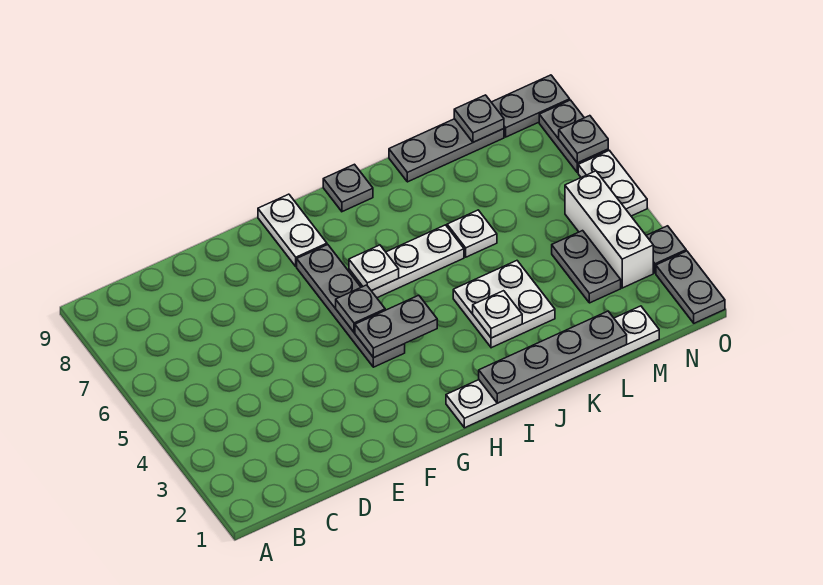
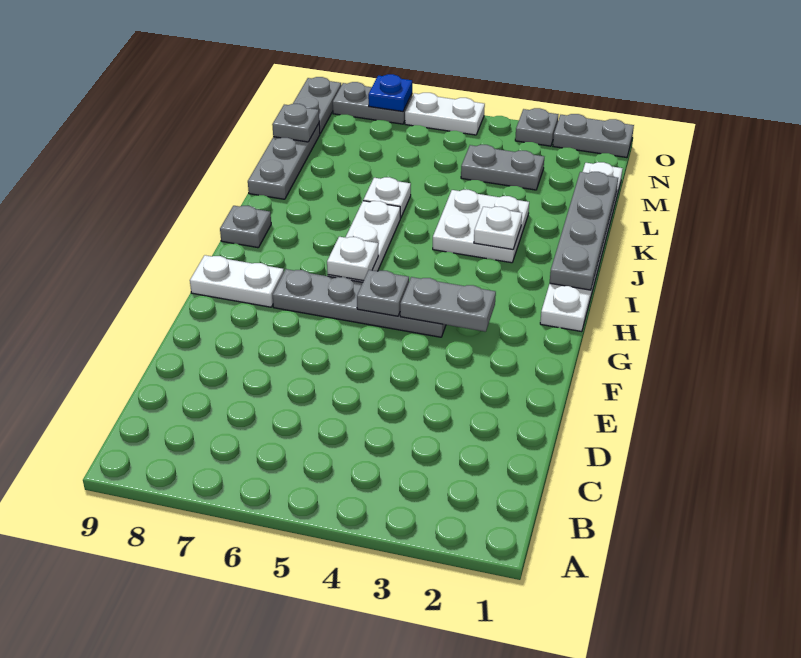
grey 1x2 plate [355,295,437,358] -> grey 1x2 plate turned to [400,277,496,332]
white 1x3 brick [565,171,653,288] -> none
grey 1x1 plate [559,116,608,163] -> blue 1x1 plate [368,74,412,111]

